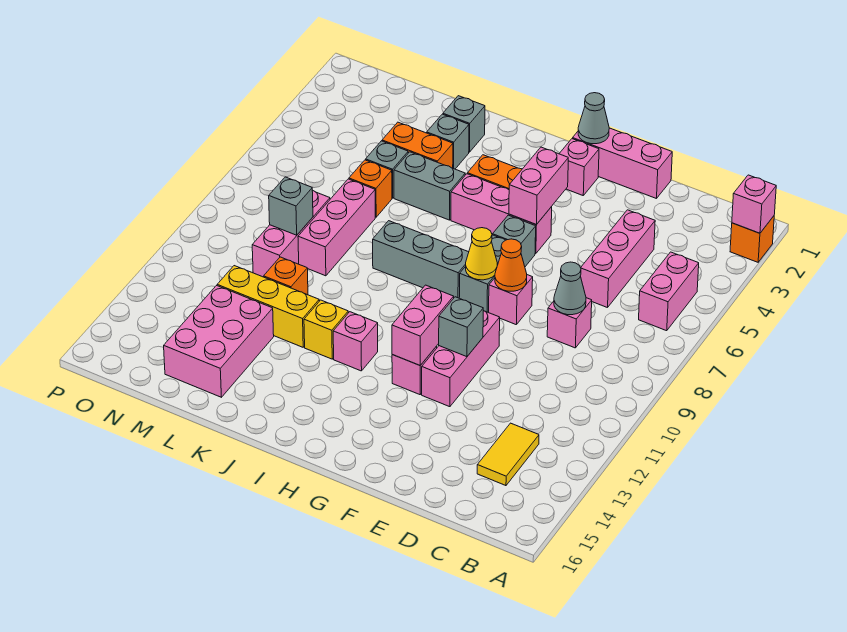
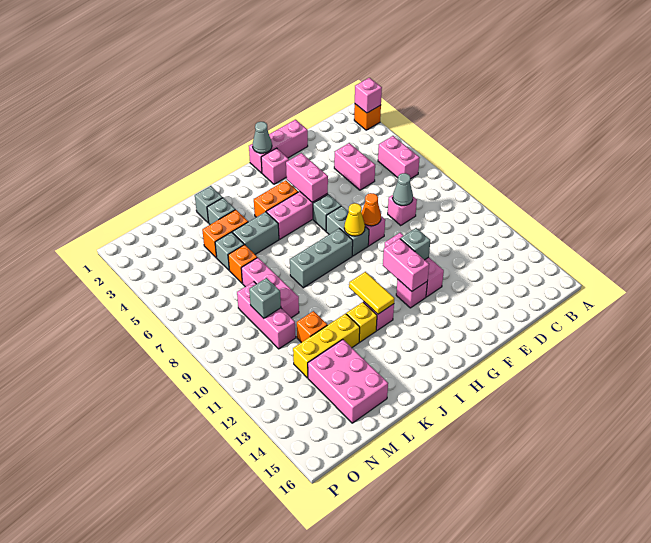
yellow 1x2 tile [477,423,539,486] -> yellow 1x2 tile moved to [349,272,395,314]
pink 1x3 brick [580,210,655,308] -> pink 1x2 brick [334,143,375,190]

